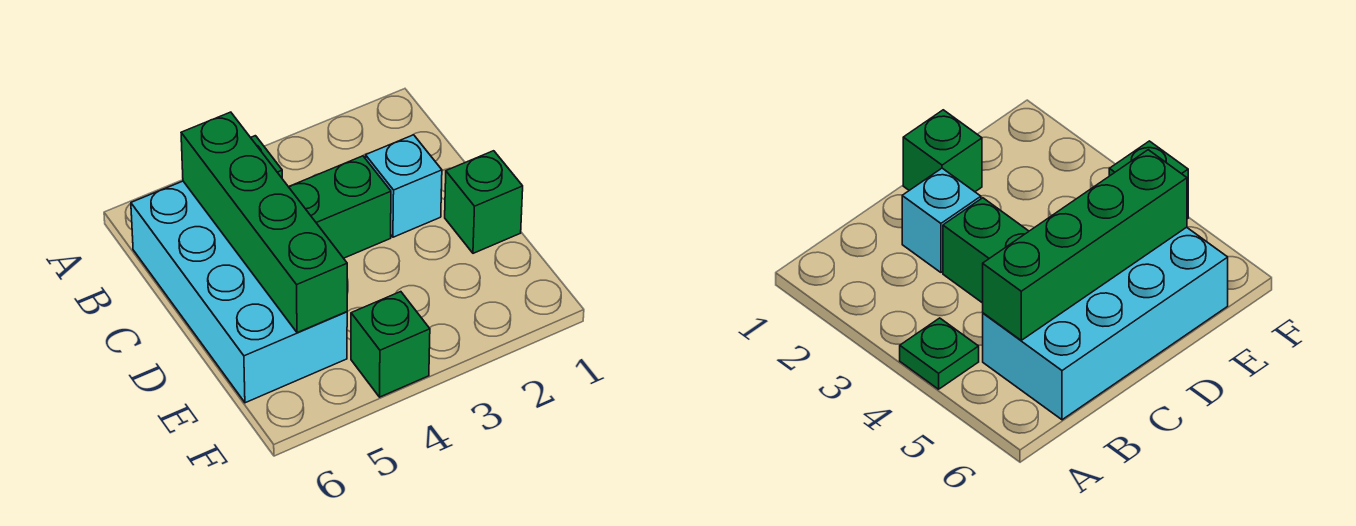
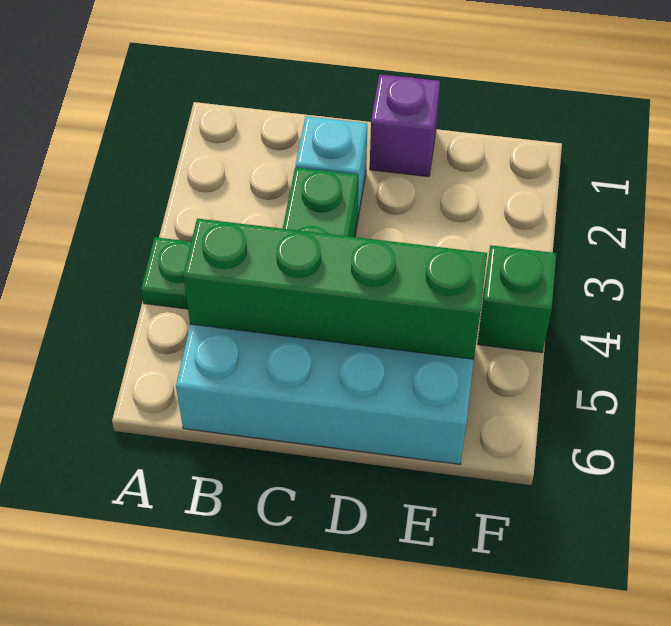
green 1x1 brick [445,151,523,253] -> purple 1x1 brick [370,74,440,177]

